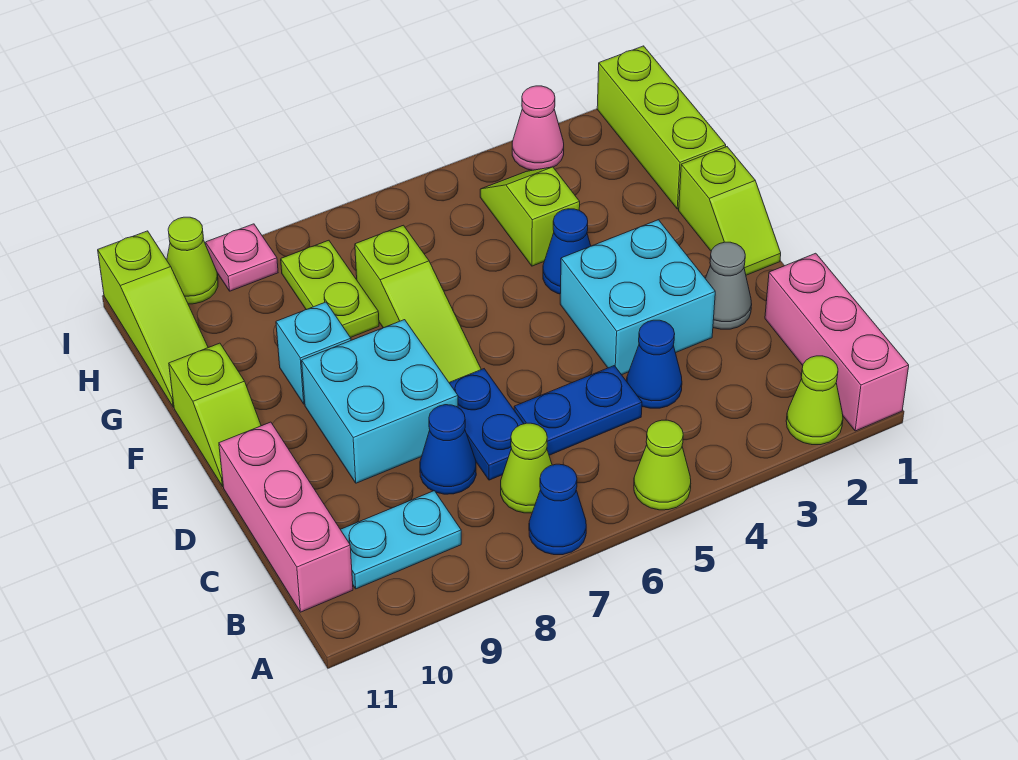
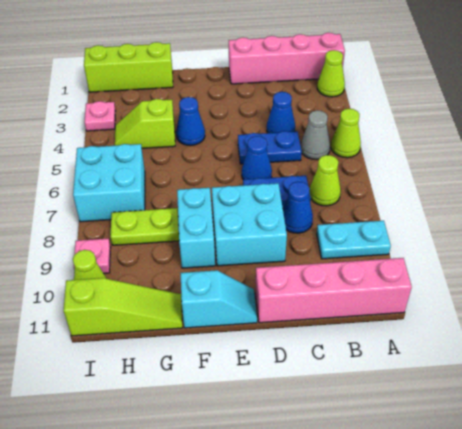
pink 1x3 brick [765,253,909,431] -> pink 1x4 brick [229,33,345,84]
blue 1x1 cone [529,464,586,555] -> blue 1x1 cone moved to [242,136,272,179]
cyan 1x2 plate [340,491,461,589] -> cyan 1x2 plate turned to [317,221,391,259]
pink 1x3 brick [219,422,353,612] -> pink 1x4 brick [255,258,412,323]
blue 1x2 plate [514,366,642,455] -> blue 1x2 plate turned to [238,131,302,164]
grey 1x1 cone [705,242,752,329] -> grey 1x1 cone moved to [301,110,330,159]
cyan 2x2 brick [560,220,715,375] -> cyan 2x2 brick moved to [73,144,145,222]
lime 1x2 slope [679,147,781,275] -> none
lime 1x3 slope [355,225,481,382] -> none
lime 1x2 slope [169,343,261,486] -> cyan 1x2 slope [180,270,257,328]
cyan 1x1 brick [276,302,351,404] -> cyan 1x2 brick [177,188,215,268]
pink 1x1 cone [512,86,564,170] -> pink 1x1 plate [85,101,116,131]

